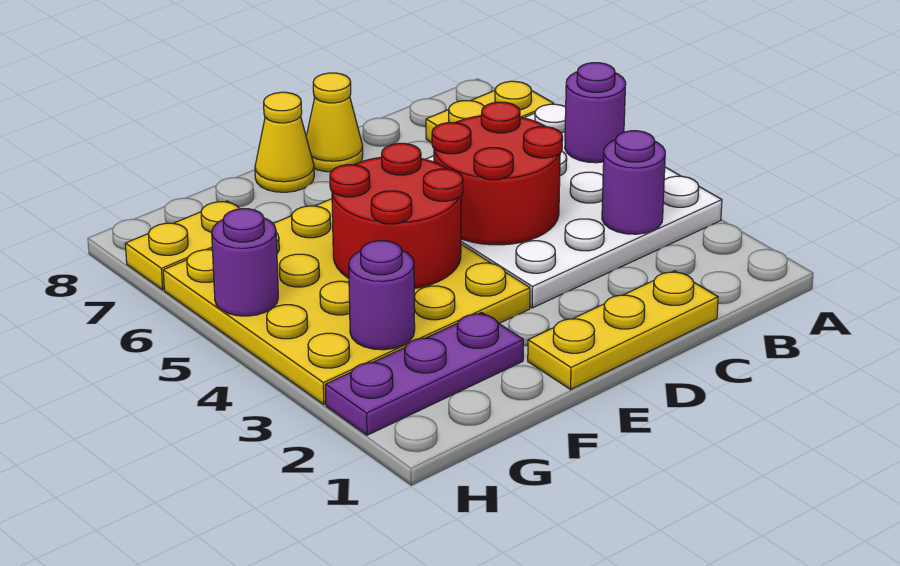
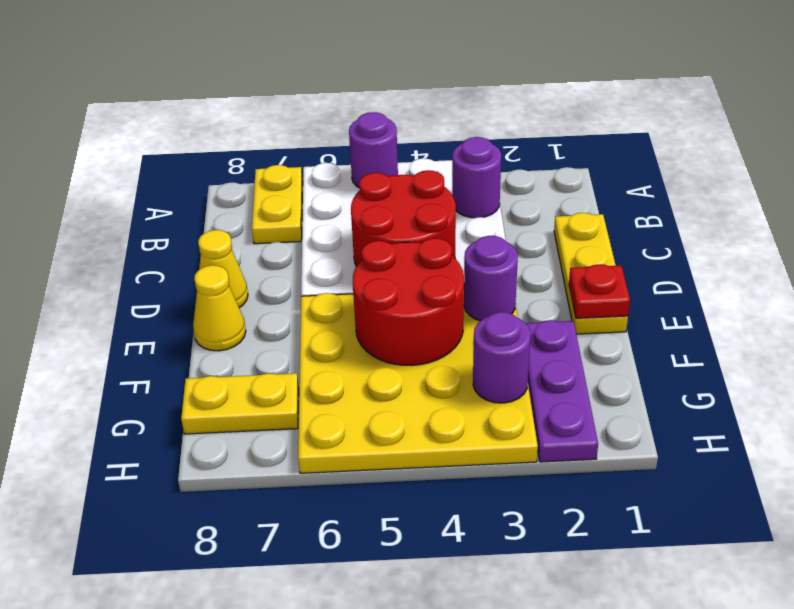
none -> red 1x1 plate [569,264,630,318]
yellow 1x2 plate [125,201,239,290] -> yellow 1x2 plate turned to [181,373,299,434]
purple 1x1 round brick [212,209,278,316] -> purple 1x1 round brick moved to [464,236,518,321]

